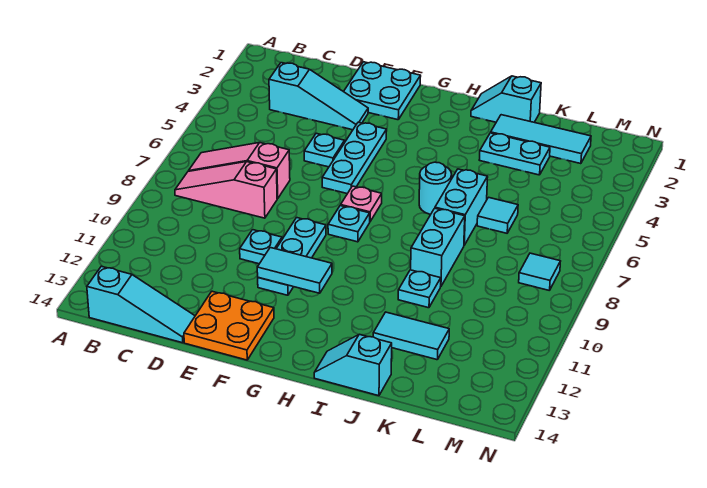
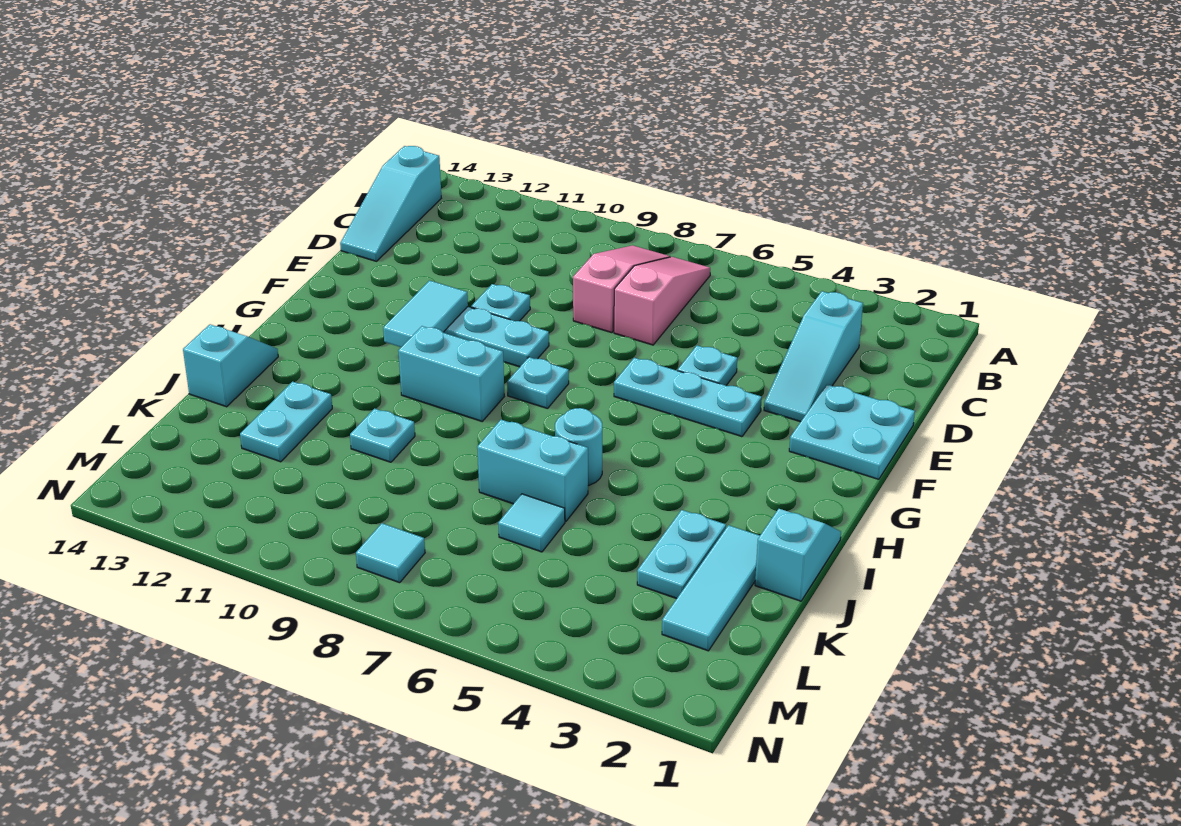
orange 2x2 plate [184,291,274,360] -> none
pink 1x1 plate [341,186,382,221] -> none
cyan 1x2 brick [411,208,465,286] -> cyan 1x2 brick moved to [398,326,504,421]
cyan 1x2 tile [373,312,449,360] -> cyan 1x2 plate [240,382,332,462]

